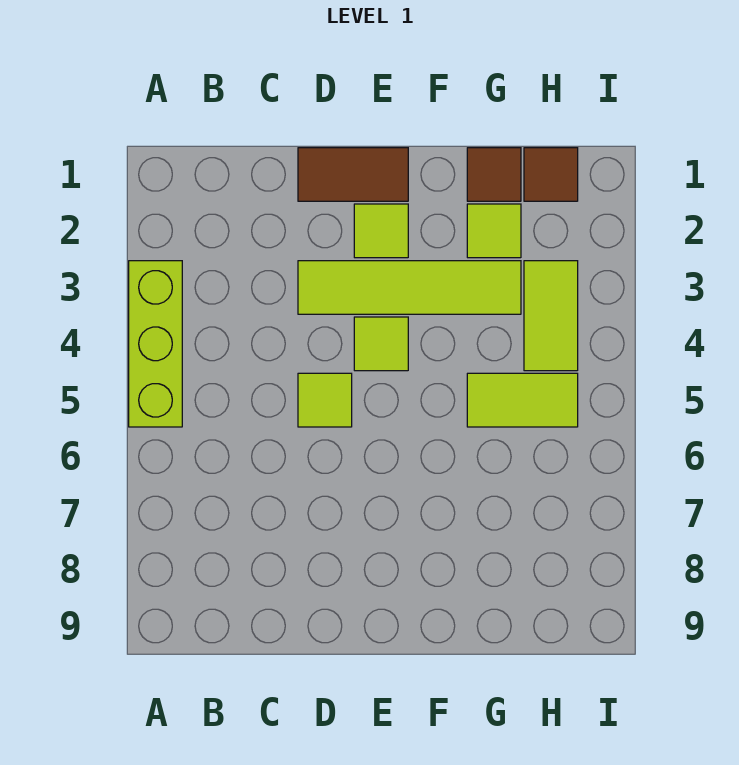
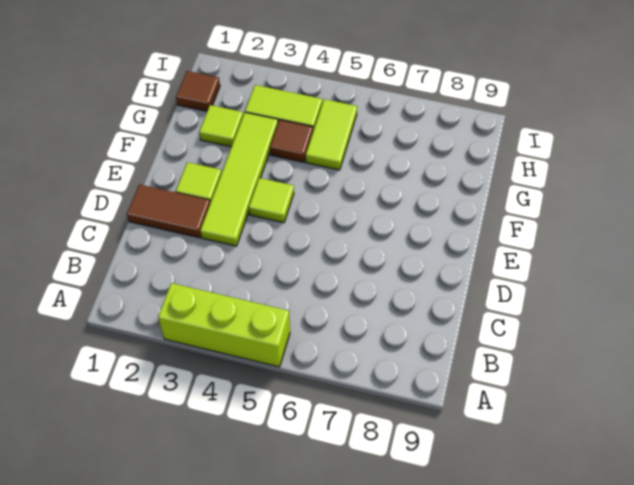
brown 1x2 tile [298,148,408,201] -> brown 1x2 tile turned to [127,184,210,238]
lime 1x1 tile [298,373,352,427] -> none
brown 1x1 tile [467,148,521,201] -> brown 1x1 tile moved to [270,120,313,162]

